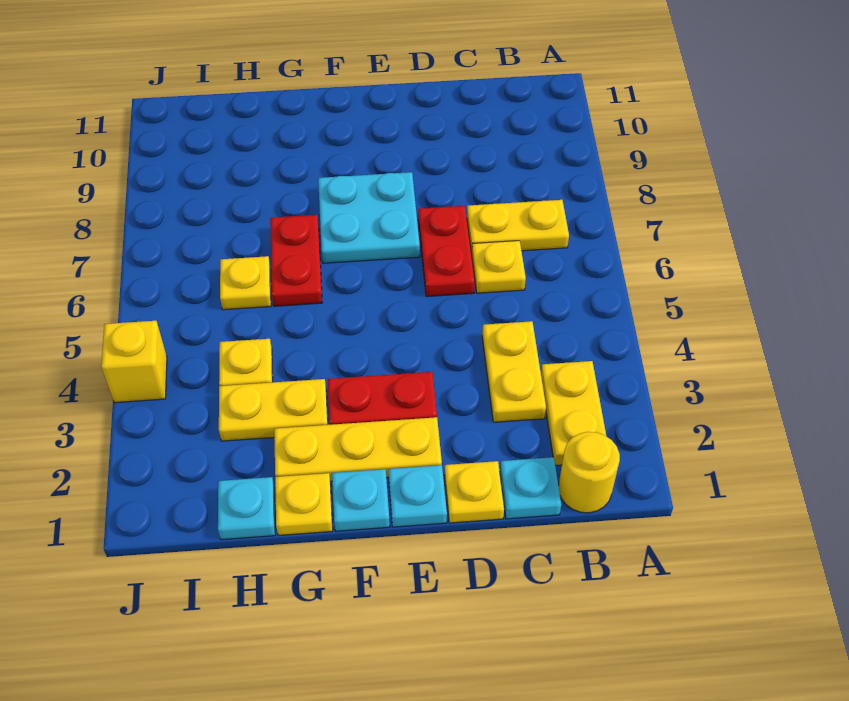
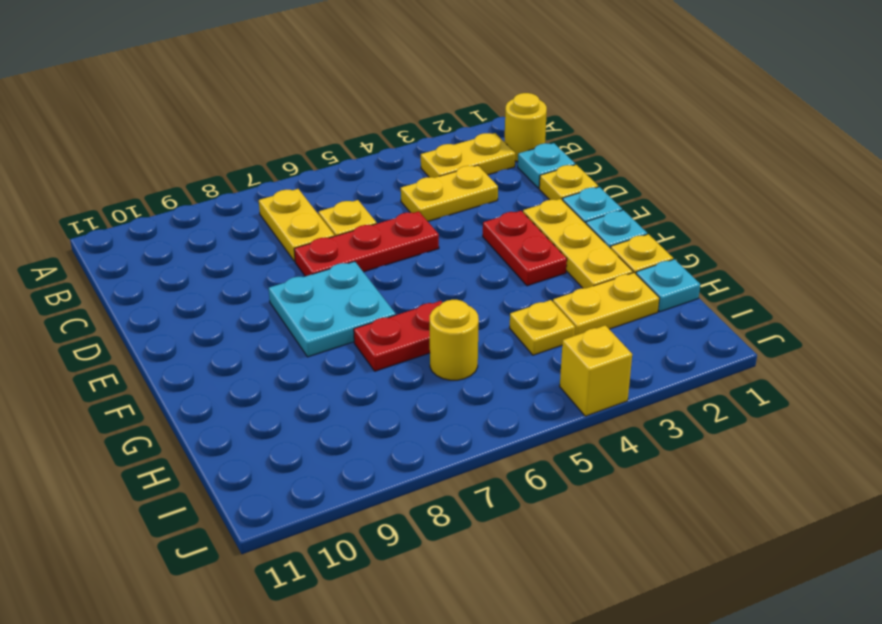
red 1x2 plate [418,206,475,296] -> red 1x3 plate [294,211,439,276]
yellow 1x2 plate [219,379,328,441] -> yellow 1x2 plate turned to [553,273,659,335]
yellow 1x1 plate [220,256,271,310] -> yellow 1x1 round brick [430,300,479,380]

